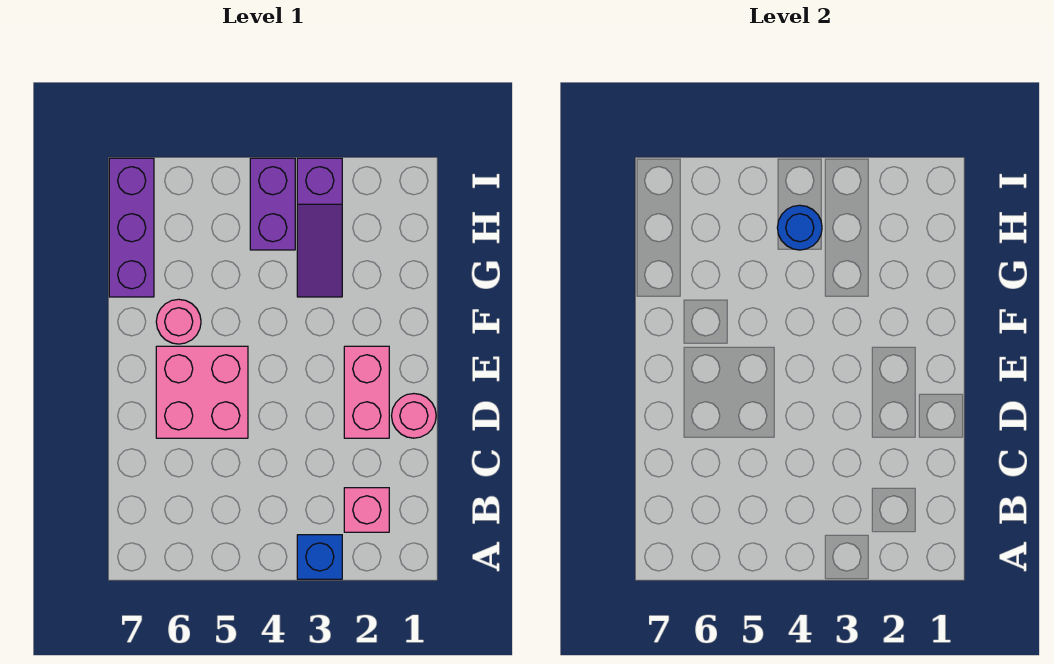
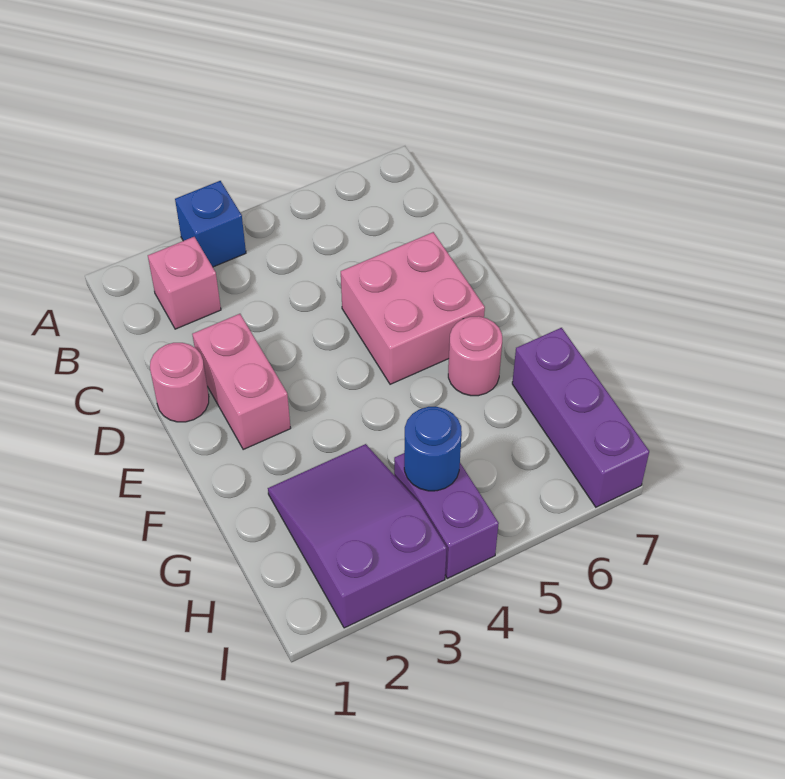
purple 1x3 slope [297,158,342,297] -> purple 2x3 slope [268,444,447,628]

